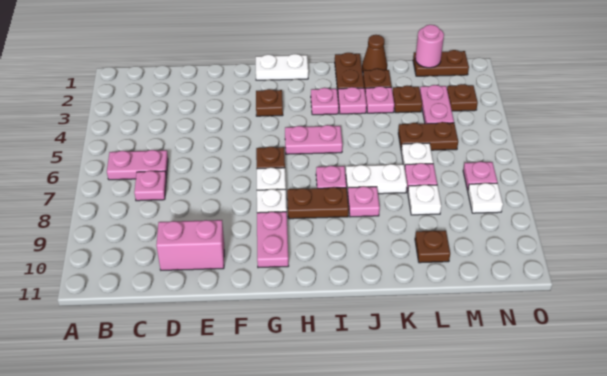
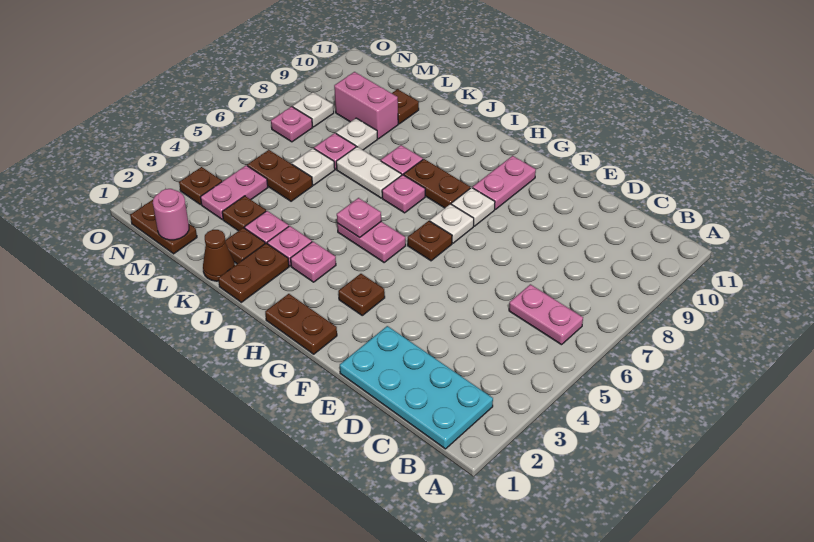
none -> cyan 2x4 plate [340,326,493,449]
pink 1x1 plate [134,171,166,201] -> pink 1x1 plate moved to [337,198,381,237]
pink 1x2 brick [156,220,224,270] -> pink 1x2 brick moved to [334,72,398,139]
white 1x2 plate [256,54,308,80] -> brown 1x2 plate [265,294,337,354]

